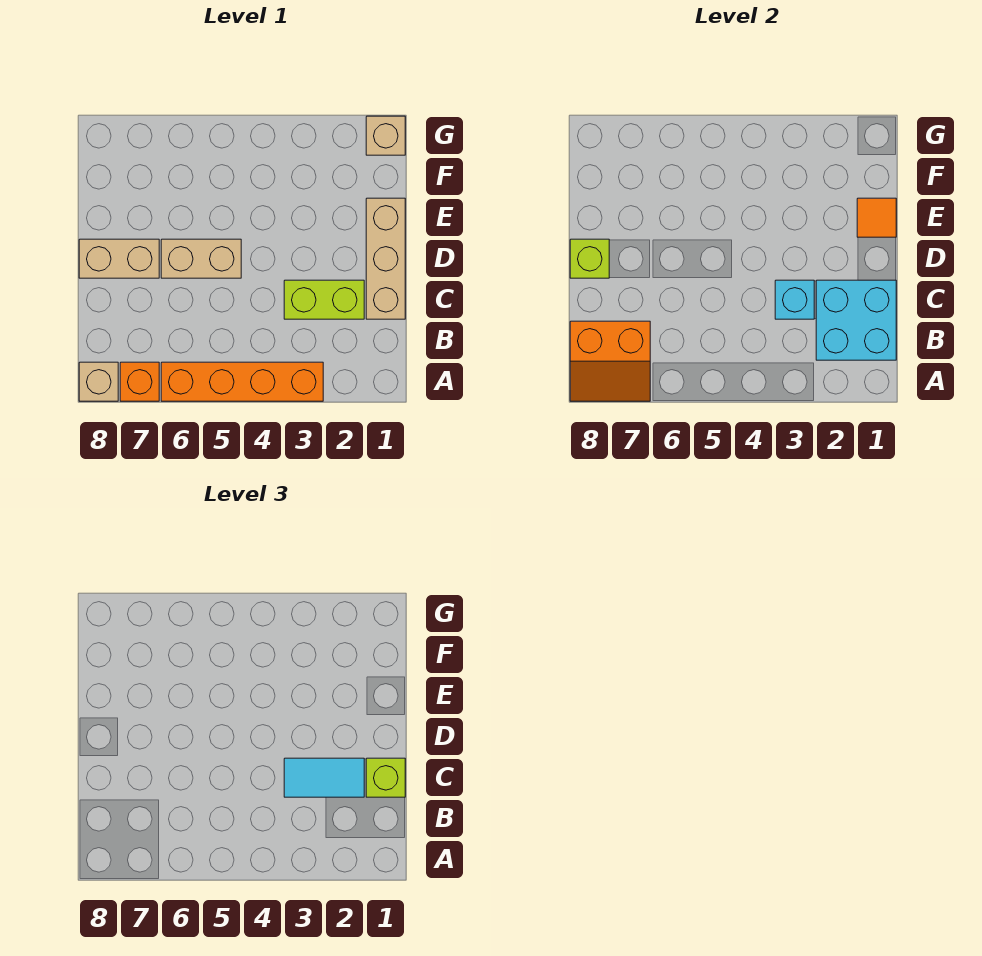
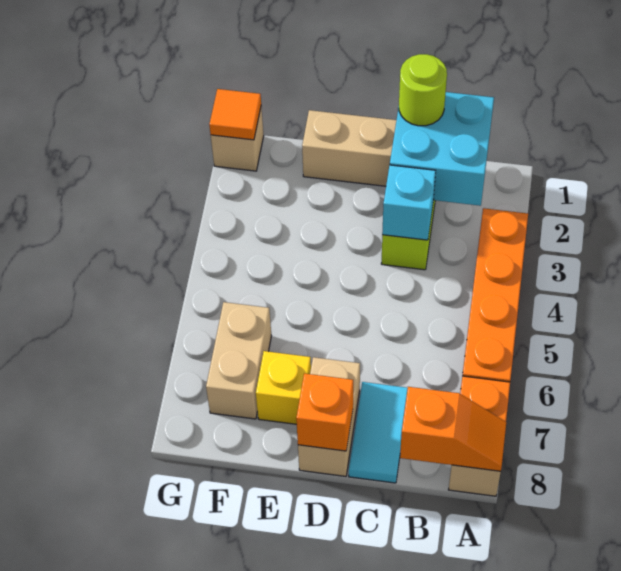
orange 2x2 slope [570,321,650,401] -> orange 1x2 slope [400,387,506,472]
lime 1x1 brick [366,758,405,797] -> lime 1x1 round brick [399,54,447,126]
cyan 1x2 tile [284,758,364,797] -> cyan 1x2 tile moved to [349,382,408,483]
tan 1x2 brick [161,239,241,278] -> tan 1x2 brick moved to [206,302,271,419]
lime 1x1 brick [570,239,609,278] -> orange 1x1 brick [296,373,353,451]
orange 1x1 tile [857,198,896,237] -> orange 1x1 tile moved to [209,89,261,140]
none -> yellow 1x1 brick [256,351,311,424]

